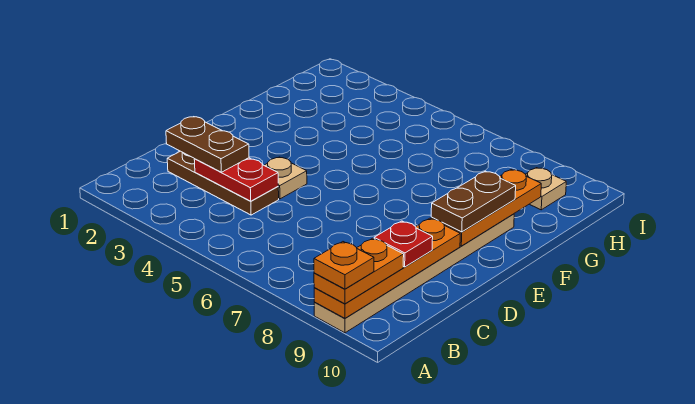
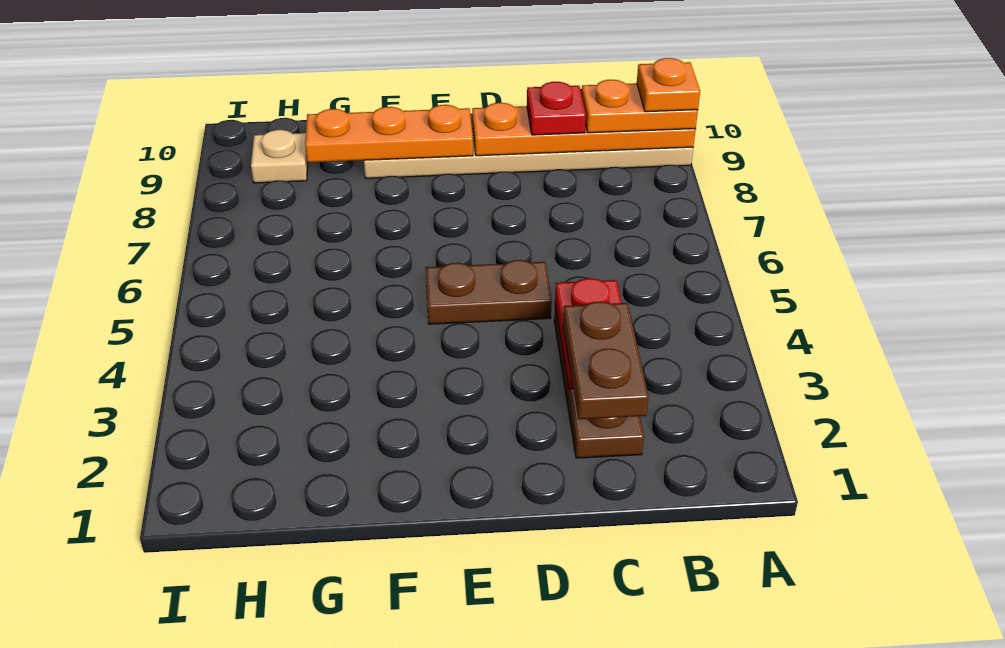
tan 1x1 plate [264,157,307,199] -> none
brown 1x2 plate [431,171,516,232] -> brown 1x2 plate moved to [426,260,552,324]

